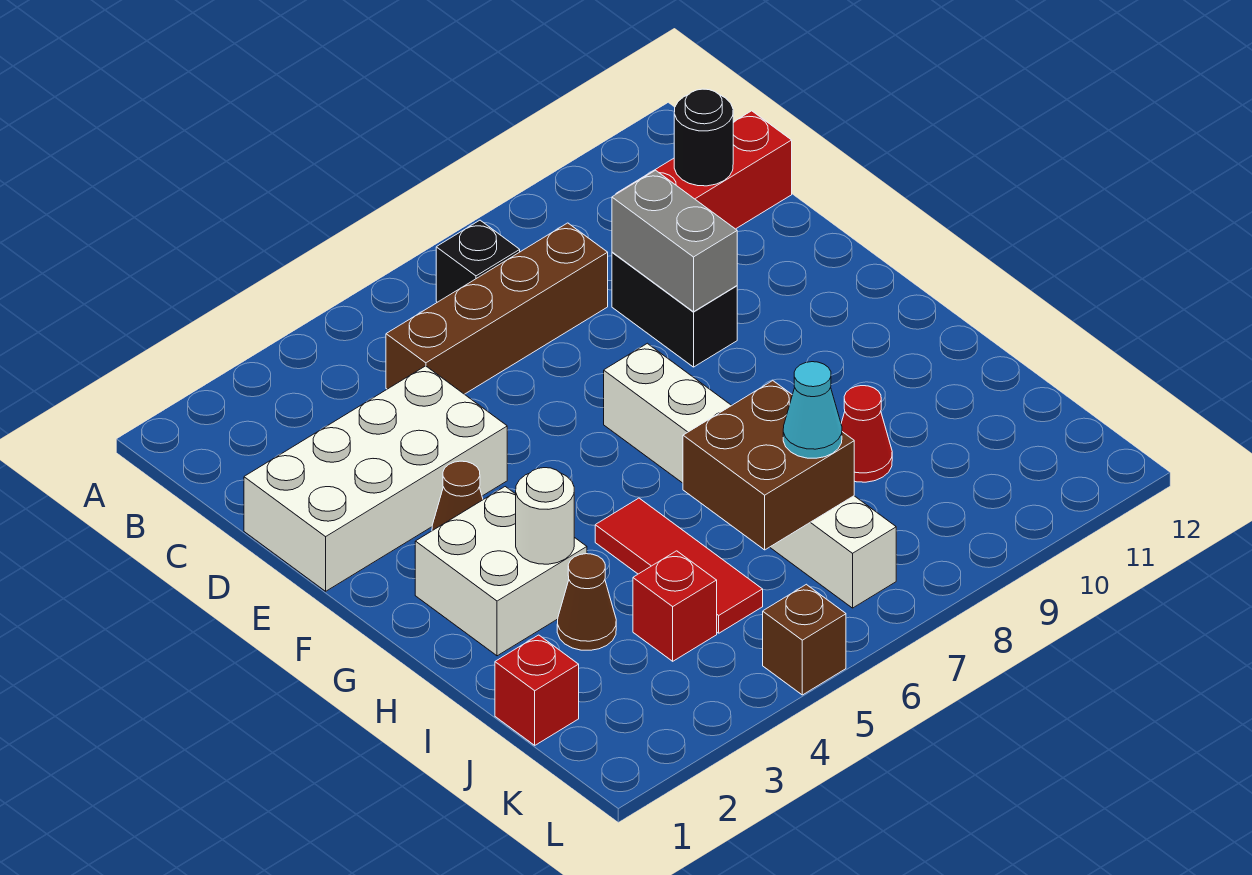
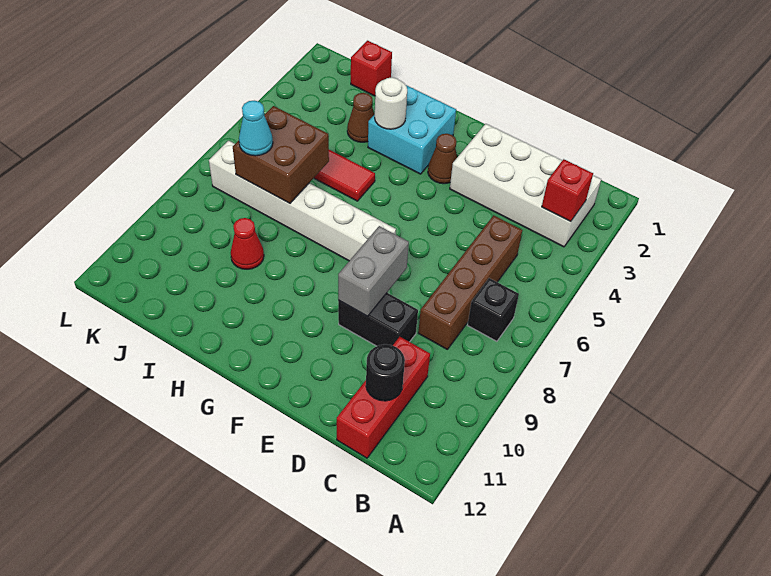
white 2x4 brick [244,366,507,591] -> white 2x4 brick turned to [450,124,601,247]
grey 1x2 brick [612,170,737,312] -> grey 1x2 brick turned to [338,226,409,316]
white 2x2 brick [415,487,587,656] -> cyan 2x2 brick [368,85,456,174]
red 1x1 brick [633,551,717,661] -> red 1x1 brick moved to [542,159,593,222]
brown 1x1 brick [763,584,846,695] -> none

